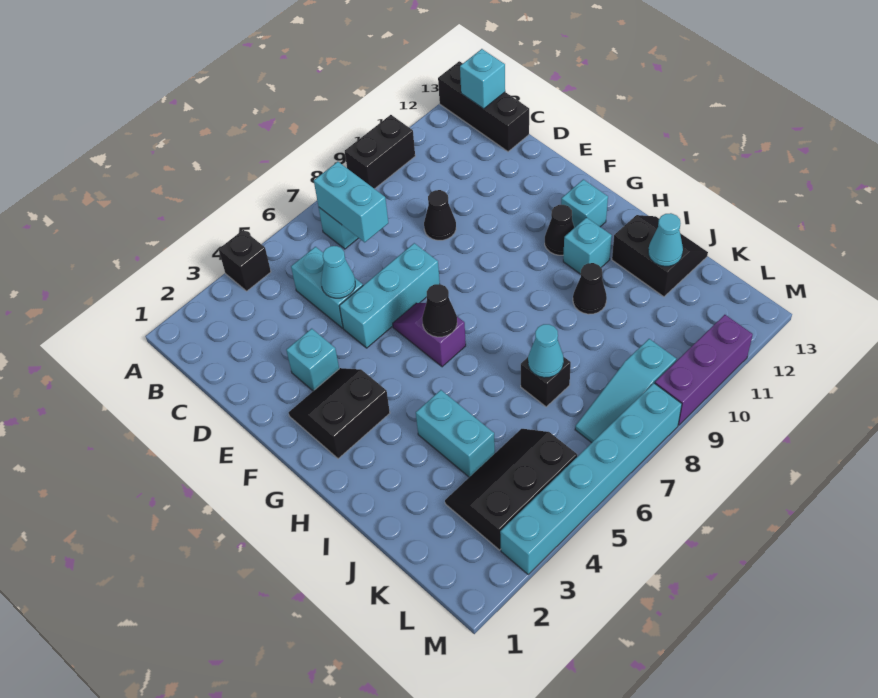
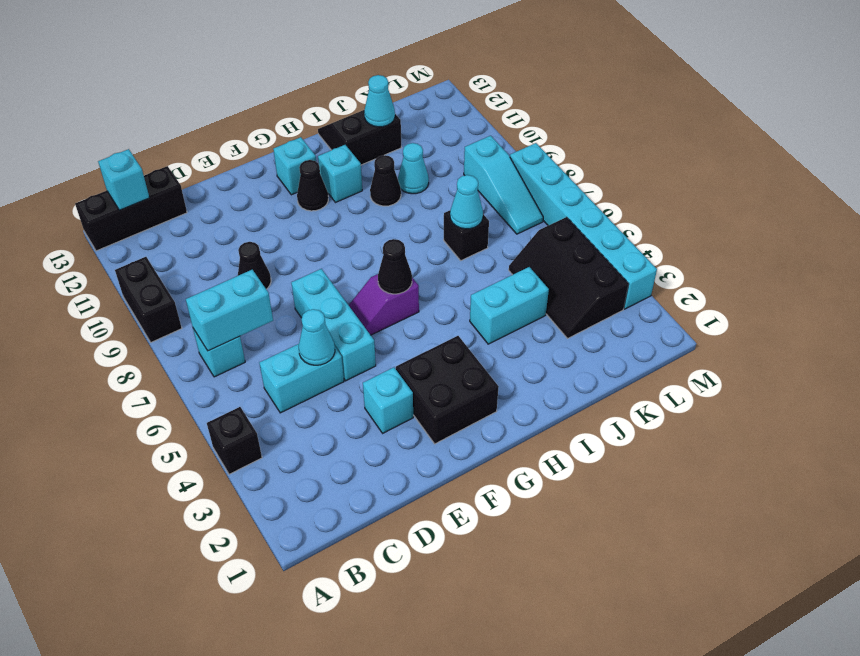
black 2x2 slope [289,368,390,459] -> black 2x2 brick [396,336,499,444]
none -> cyan 1x1 cone [398,143,429,194]
purple 1x3 brick [655,315,753,425] -> none

